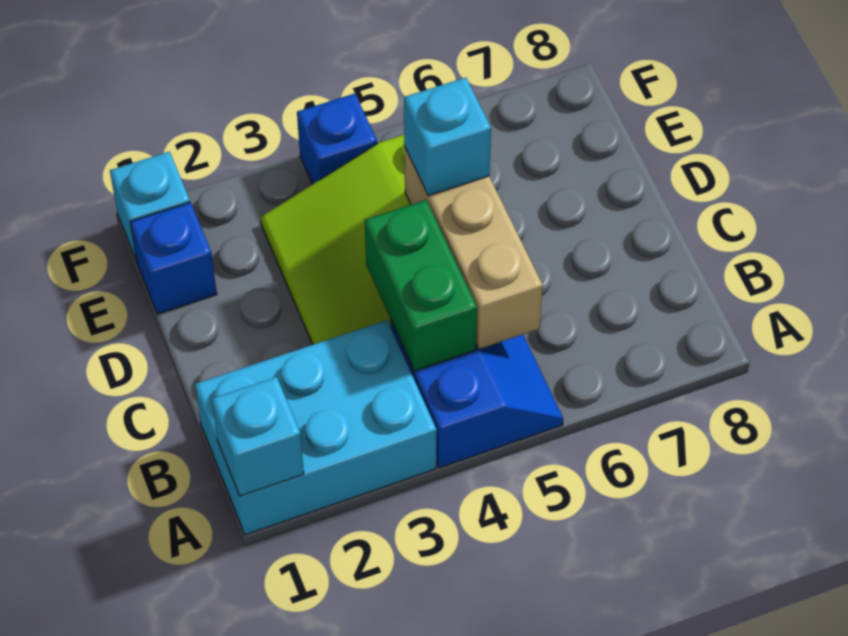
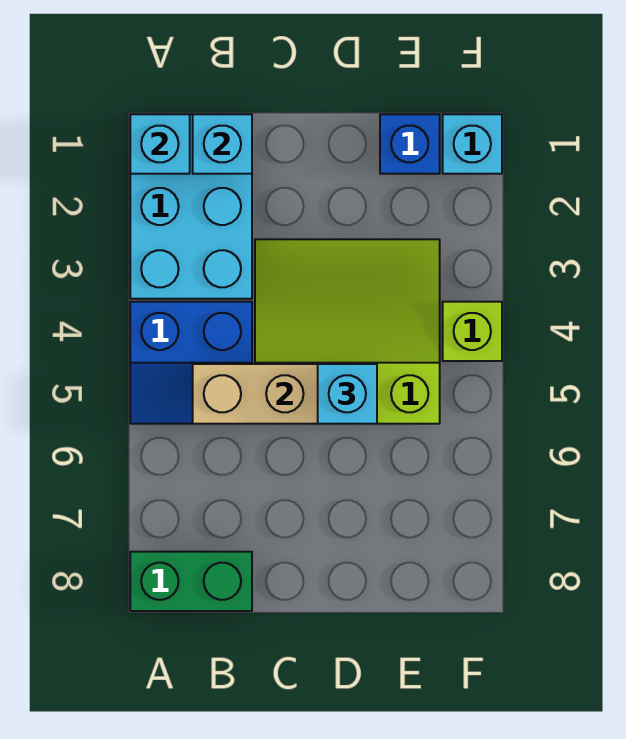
none -> cyan 1x1 brick [193,114,252,174]
green 1x2 brick [365,200,477,371] -> green 1x2 brick moved to [130,552,252,611]
blue 1x1 brick [297,94,377,184] -> lime 1x1 brick [443,302,502,361]

